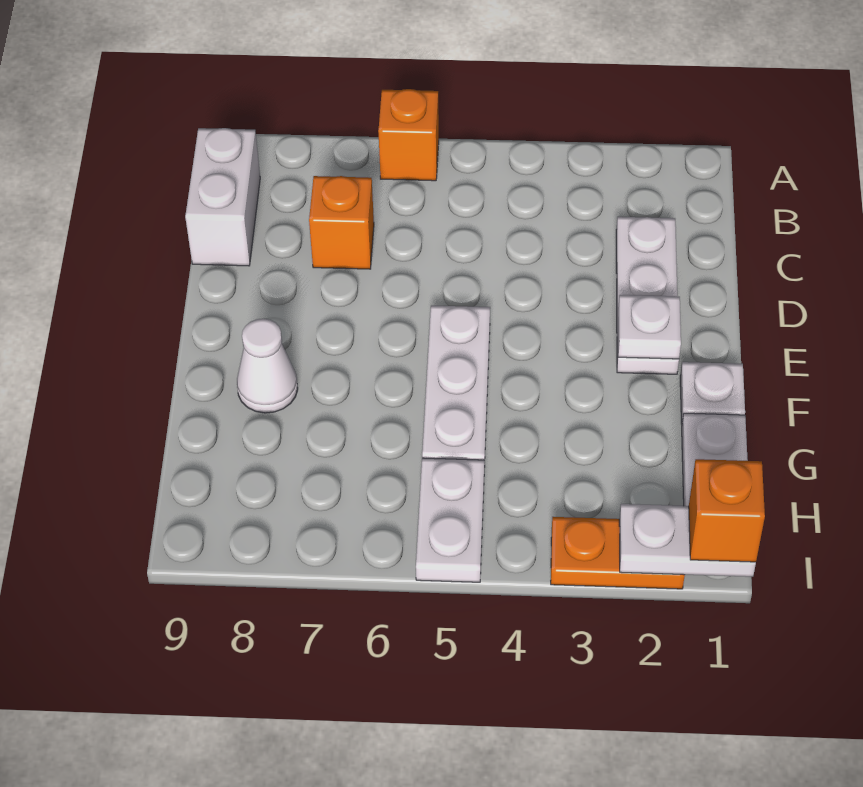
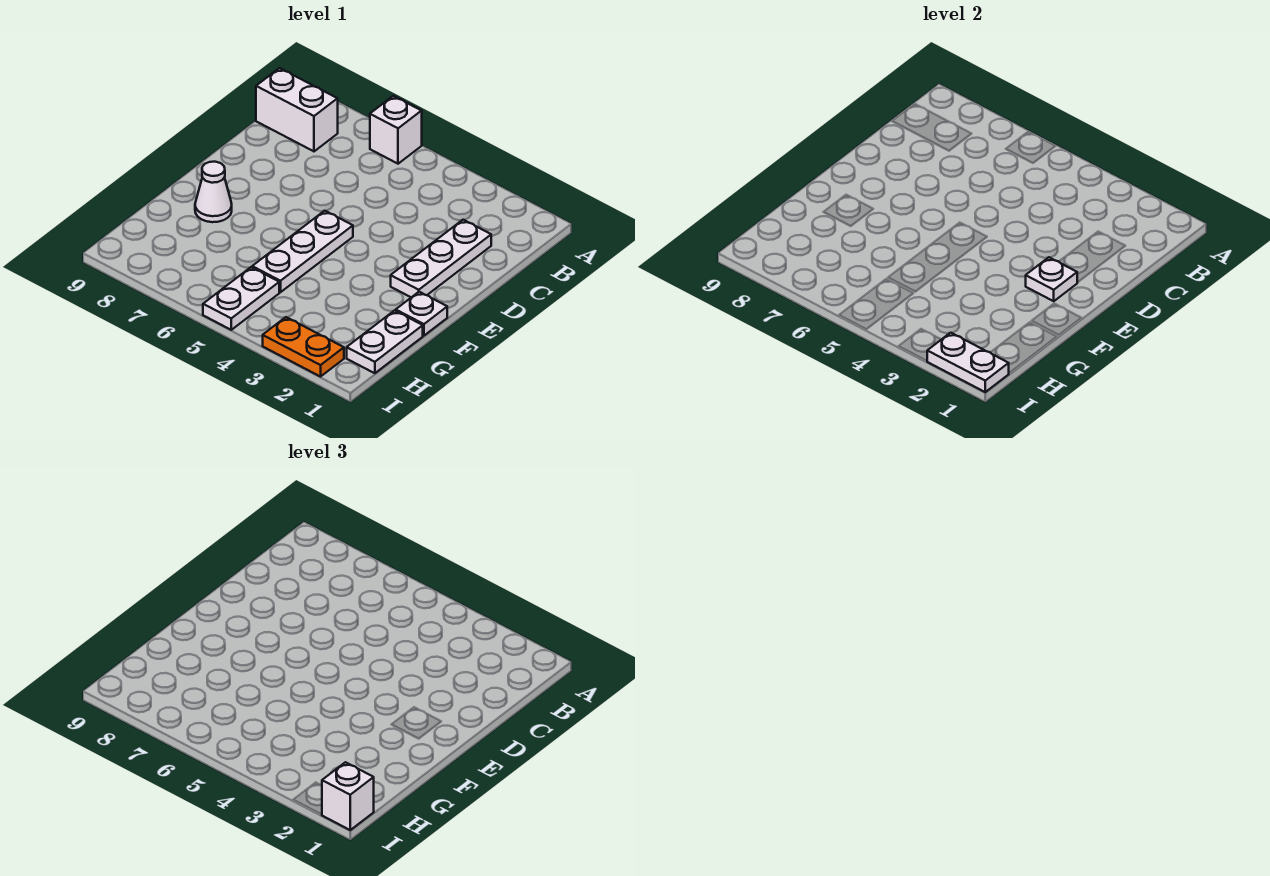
orange 1x1 brick [378,89,439,181] -> white 1x1 brick [370,96,422,164]
white 1x2 brick [185,128,260,266] -> white 1x2 brick turned to [256,68,338,151]
orange 1x1 brick [309,176,374,269] -> none
orange 1x1 brick [689,459,765,562] -> white 1x1 brick [322,762,374,830]

